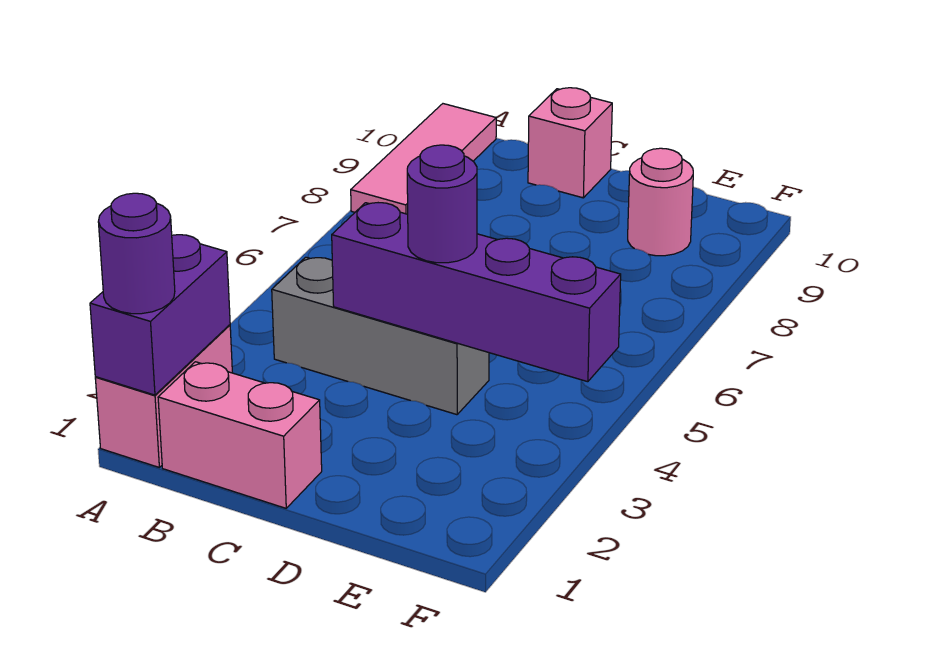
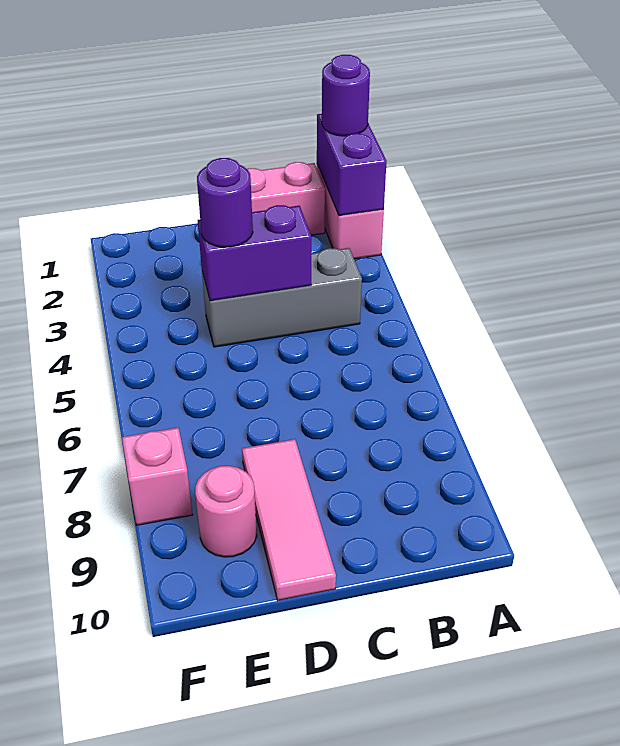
pink 1x3 tile [351,104,496,214] -> pink 1x3 tile moved to [242,439,336,600]
purple 1x4 brick [332,203,621,382] -> purple 1x2 brick [198,205,311,301]
pink 1x1 brick [528,88,612,198] -> pink 1x1 brick moved to [122,428,192,525]

